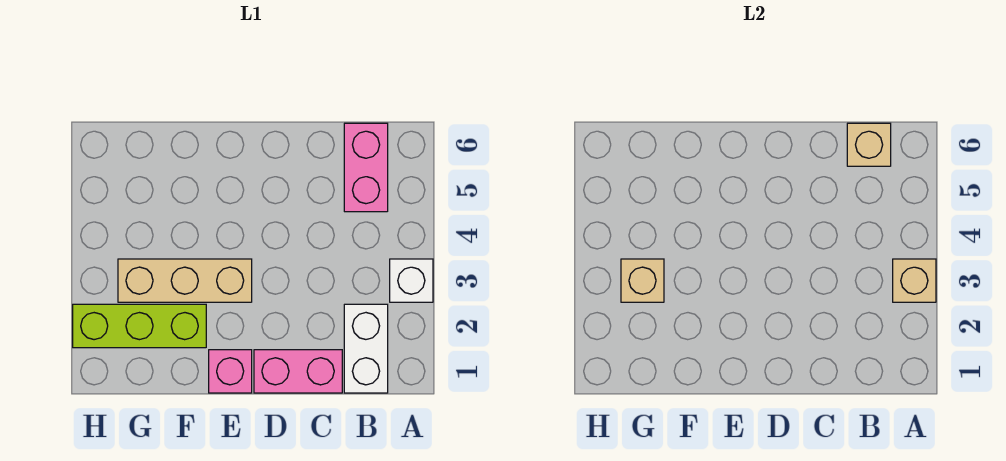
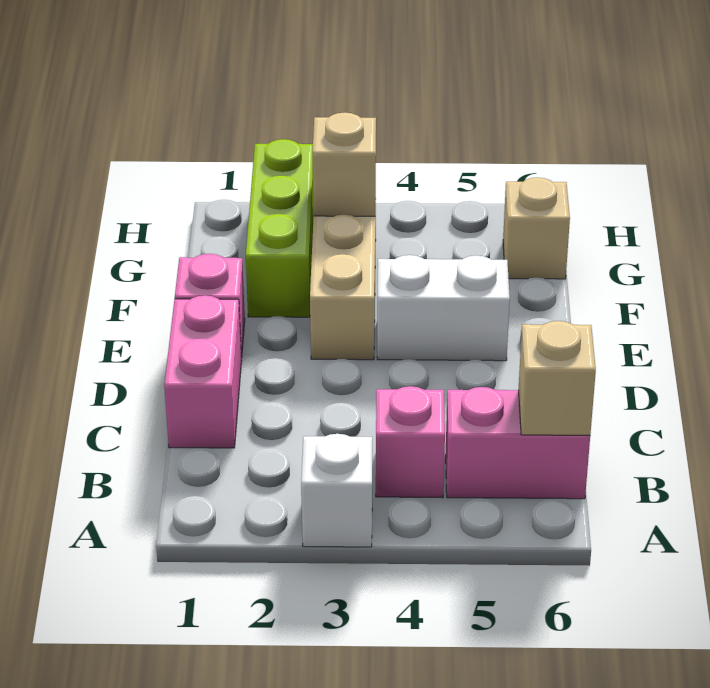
tan 1x1 brick [893,259,936,302] -> tan 1x1 brick moved to [503,177,570,279]
white 1x2 brick [344,304,388,393] -> white 1x2 brick moved to [377,255,510,361]
none -> pink 1x1 brick [376,386,445,498]

